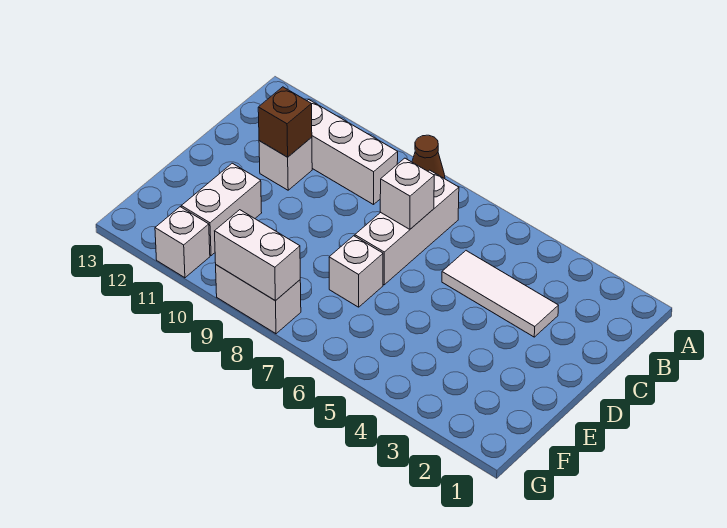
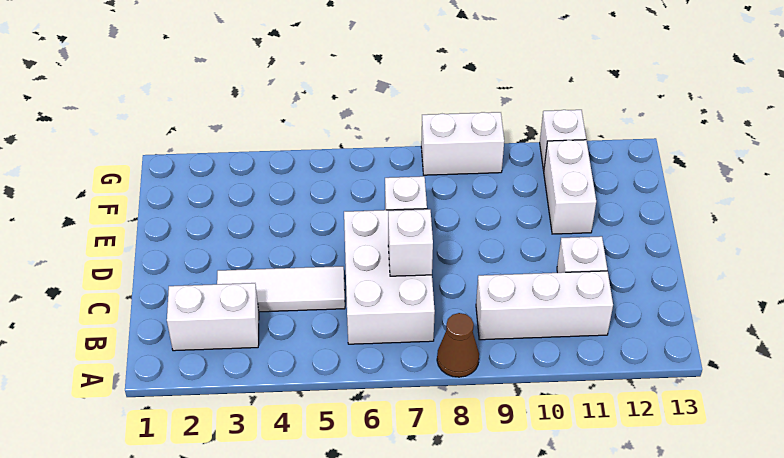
white 1x3 brick [355,170,459,285] -> white 2x3 brick [344,209,435,344]
brown 1x1 brick [258,87,312,157] -> none
white 1x2 brick [215,210,300,301] -> white 1x2 brick moved to [167,283,259,351]

